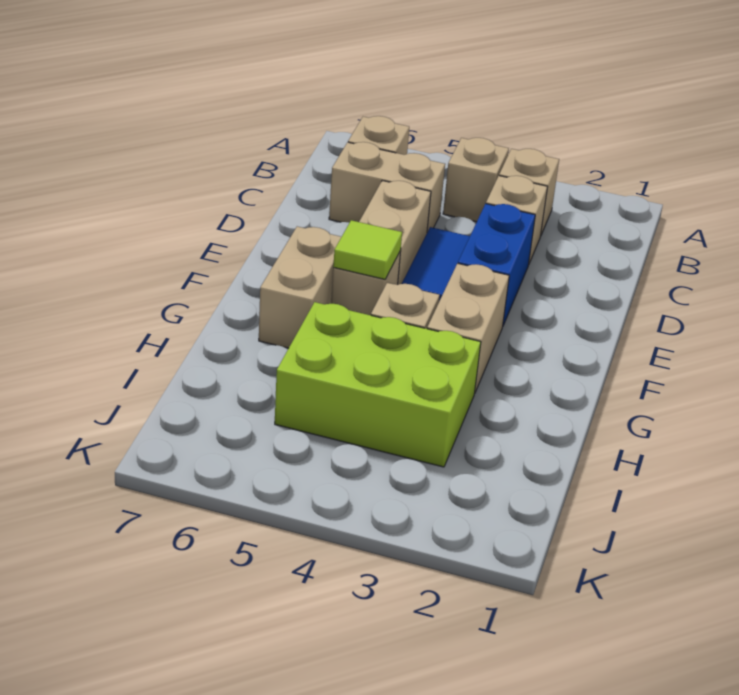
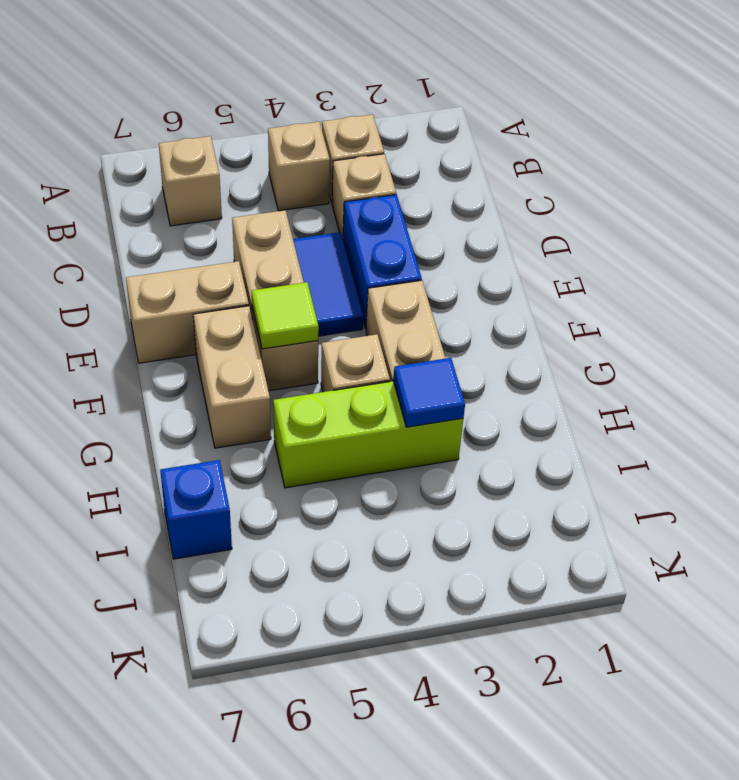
tan 1x2 brick [329,142,445,232] -> tan 1x2 brick moved to [126,261,249,363]
lime 2x3 brick [275,302,481,467] -> lime 1x3 brick [273,381,463,488]
none -> blue 1x1 tile [393,358,465,427]
none -> blue 1x1 brick [160,460,232,559]

